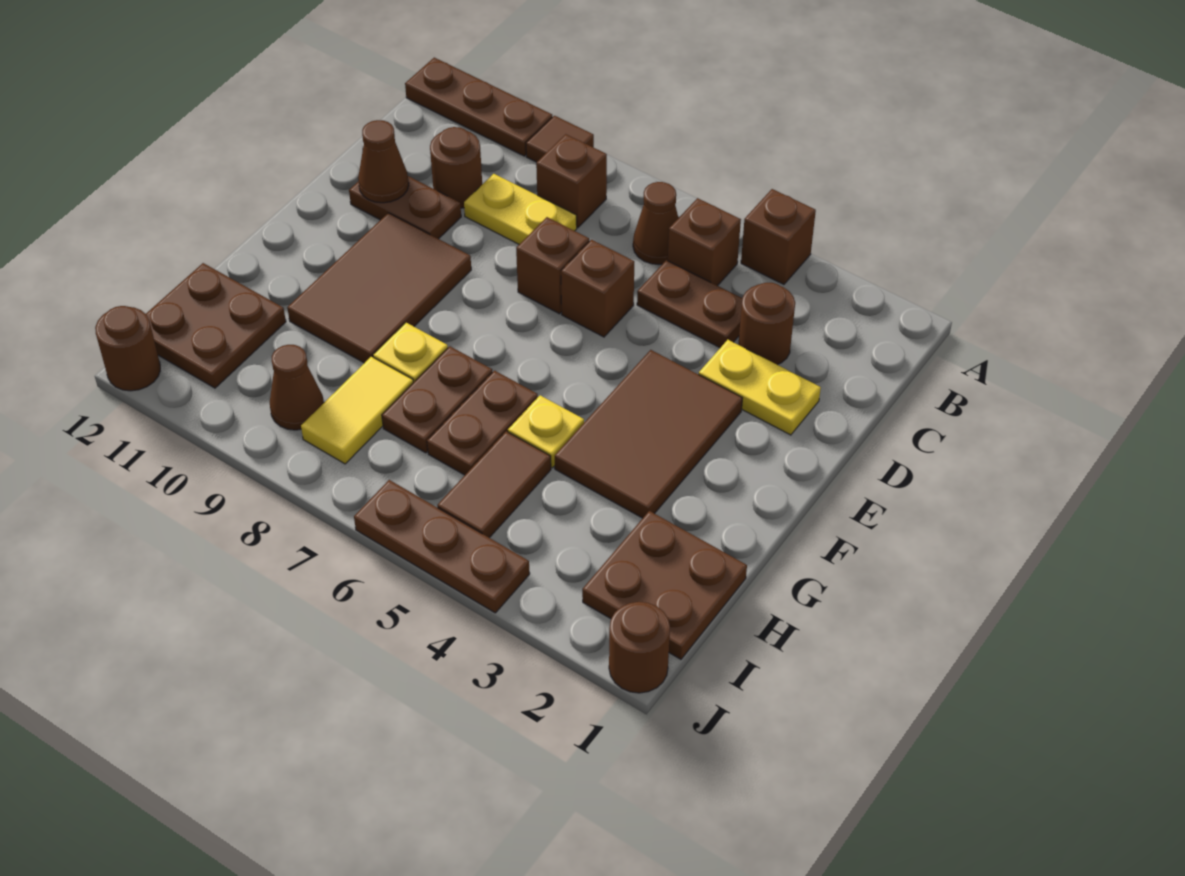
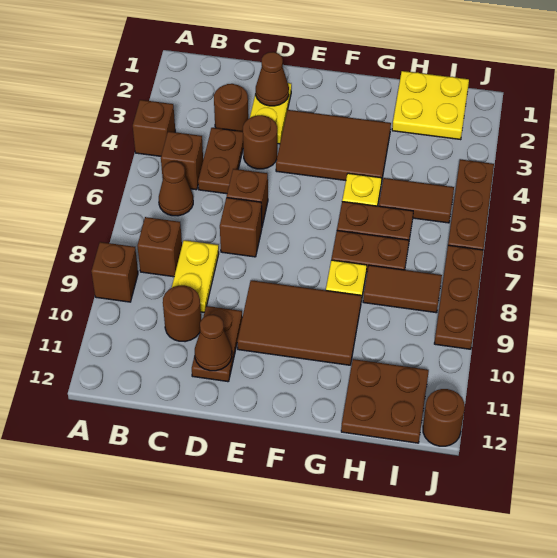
brown 1x1 tile [526,116,594,162] -> brown 1x1 brick [91,242,138,302]
brown 1x3 plate [405,58,552,156] -> brown 1x3 plate moved to [434,245,483,349]
brown 2x2 plate [582,511,747,659] -> yellow 2x2 plate [392,71,469,140]
yellow 1x2 tile [301,356,414,464] -> brown 1x2 tile [363,265,442,313]
brown 1x1 cone [270,345,324,430] -> brown 1x1 cone moved to [256,52,289,106]
brown 1x1 round brick [609,602,670,693] -> brown 1x1 round brick moved to [243,115,277,169]

